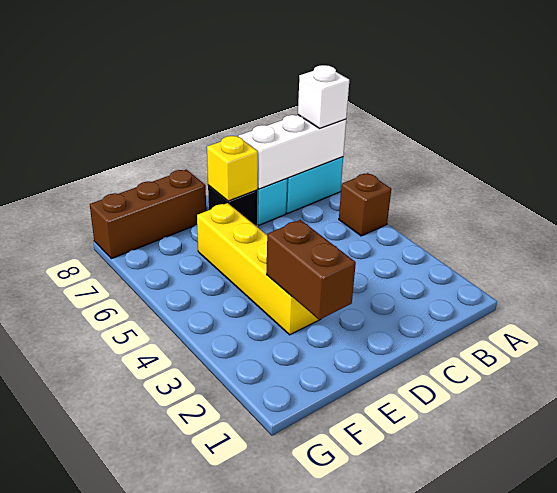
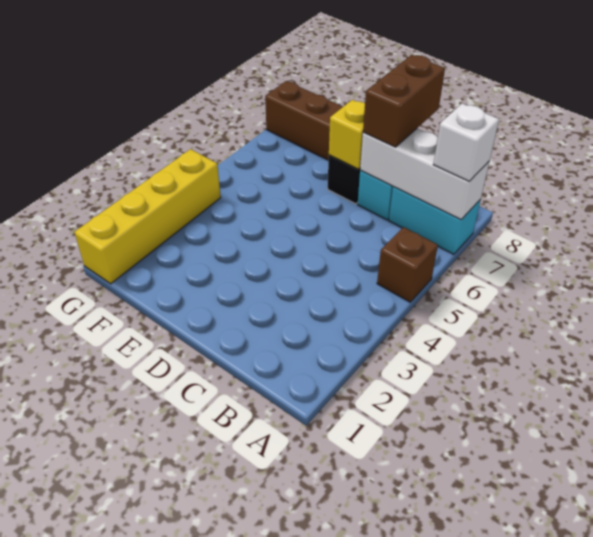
brown 1x2 brick [266,220,356,320] -> brown 1x2 brick moved to [363,55,445,147]
yellow 1x4 brick [197,203,319,335] -> yellow 1x4 brick moved to [74,149,221,284]

